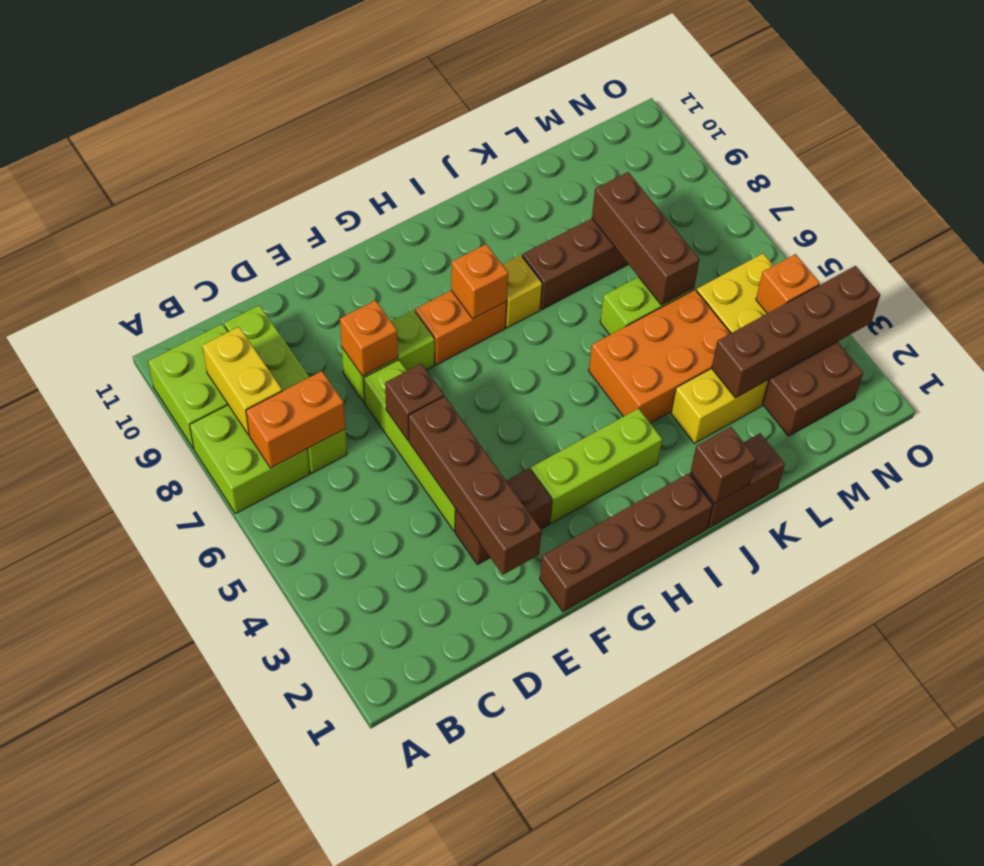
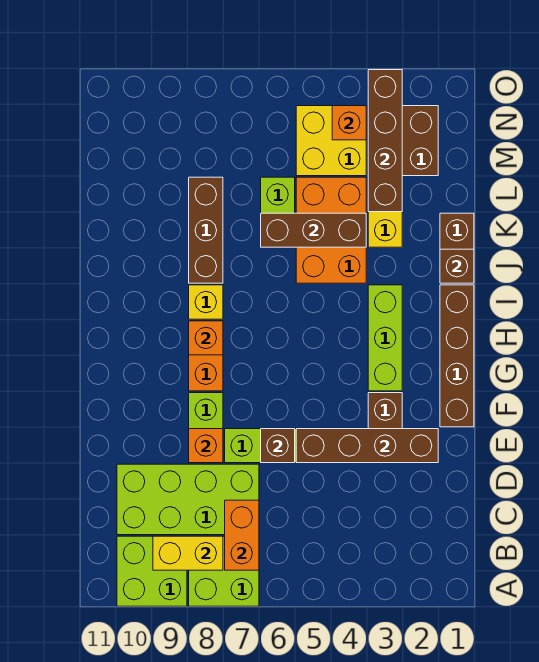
lime 1x4 brick [224,305,347,473] -> lime 2x4 brick [117,464,259,535]
brown 1x3 brick [592,172,700,305] -> brown 1x3 brick moved to [261,213,366,247]

